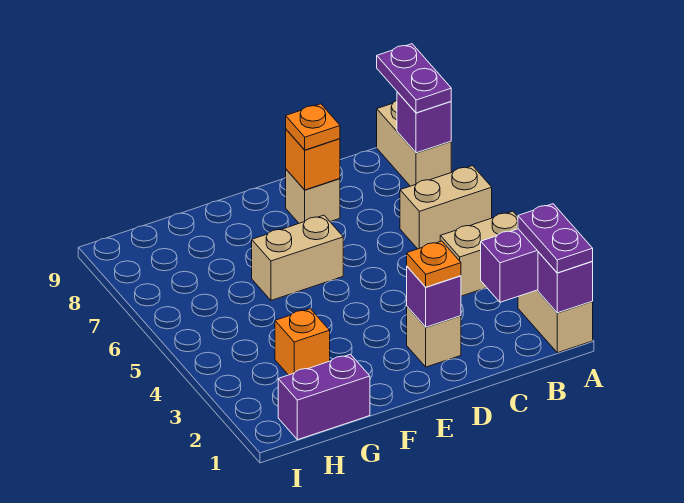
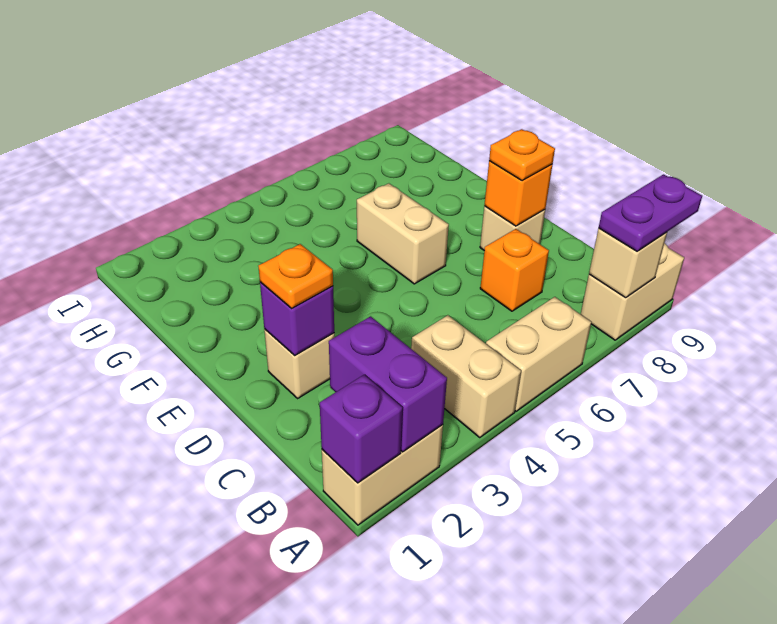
purple 1x2 plate [518,204,593,273] -> none
tan 1x2 brick [400,166,492,249] -> tan 1x2 brick turned to [486,297,591,411]
purple 1x1 brick [397,92,451,153] -> tan 1x1 brick [589,229,667,298]
purple 1x2 brick [278,354,370,440] -> none
orange 1x1 brick [275,309,330,375] -> orange 1x1 brick moved to [480,229,549,311]

